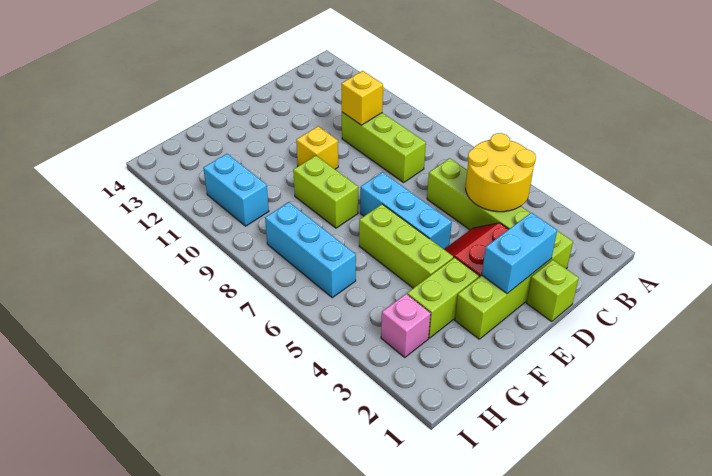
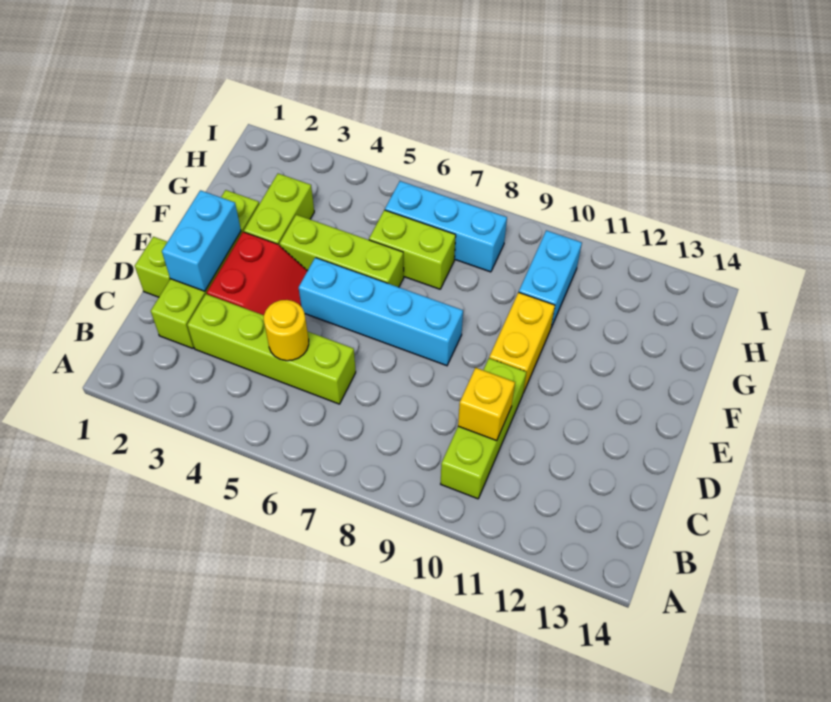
yellow 2x2 round brick [466,133,536,212] -> yellow 1x1 round brick [264,300,309,361]
lime 1x3 brick [342,112,426,182] -> lime 1x3 brick turned to [441,358,526,499]
cyan 1x3 brick [360,172,452,249] -> cyan 1x4 brick [299,258,463,366]
yellow 1x1 brick [296,126,338,169] -> yellow 1x2 brick [489,292,555,393]
lime 1x2 brick [293,156,358,228] -> lime 1x2 brick moved to [369,210,456,289]
pink 1x1 brick [381,294,431,358] -> none
cyan 1x2 brick [203,154,269,226] -> cyan 1x2 brick turned to [519,230,582,327]

